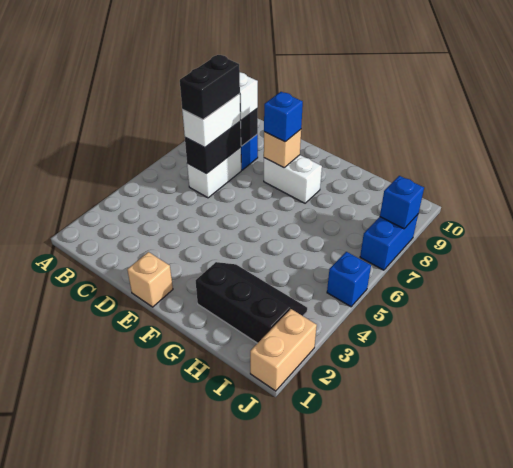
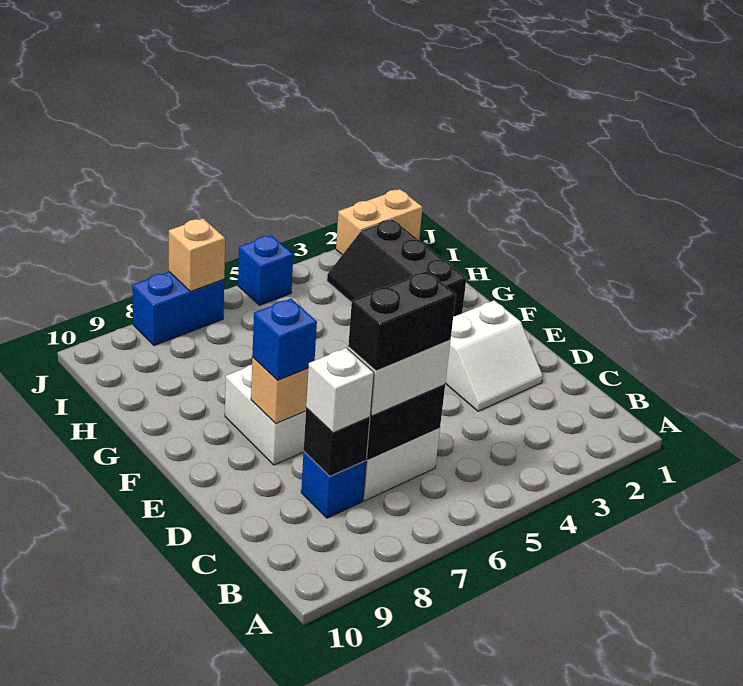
none -> white 2x2 slope [445,300,543,411]
tan 1x1 brick [127,252,173,307] -> tan 1x1 brick moved to [169,218,225,292]
blue 1x1 brick [380,176,424,229] -> none

